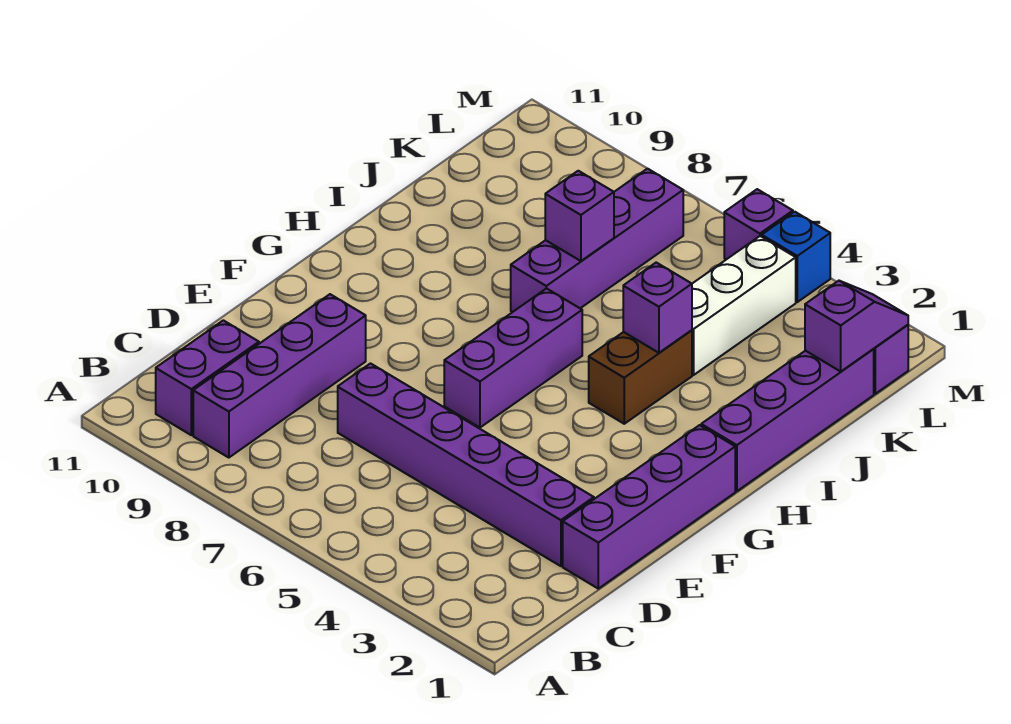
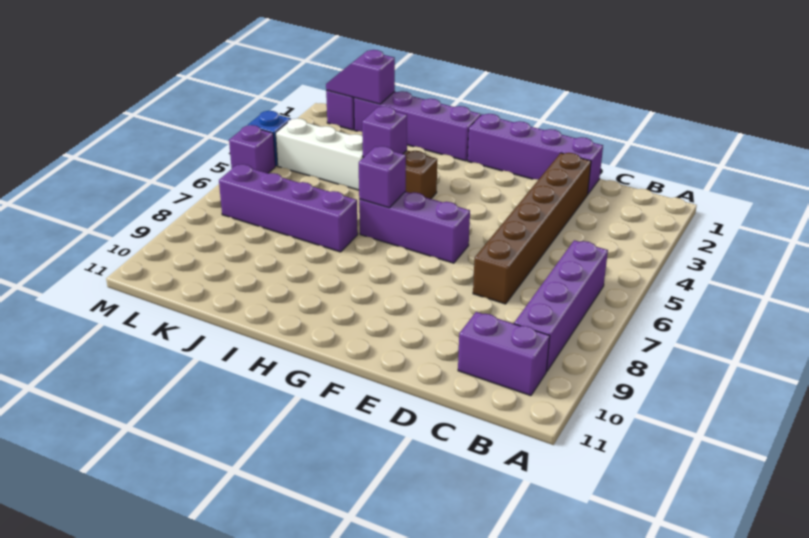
purple 1x4 brick [193,294,366,458] -> purple 1x4 brick turned to [514,240,608,372]
purple 1x6 brick [338,364,594,566] -> brown 1x6 brick [473,153,591,304]
purple 1x1 brick [545,171,614,261] -> purple 1x1 brick moved to [359,146,406,208]

